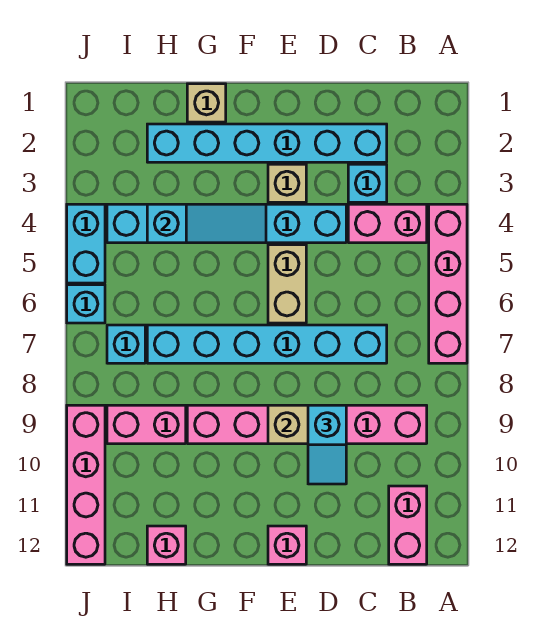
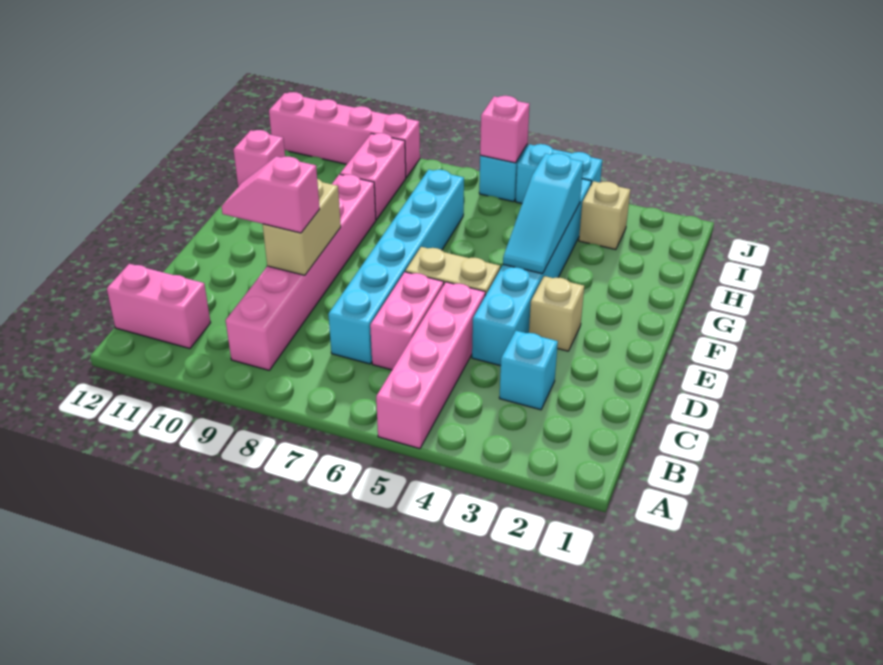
pink 1x4 brick [429,204,467,363] -> pink 1x4 brick turned to [376,282,485,449]
pink 1x2 brick [348,204,427,243] -> pink 1x2 brick moved to [370,272,444,370]
cyan 1x6 brick [147,124,387,162] -> none
cyan 1x2 slope [308,405,346,484] -> pink 1x2 slope [221,156,320,233]
pink 1x1 brick [268,526,306,564] -> pink 1x1 brick moved to [480,96,530,163]
tan 1x1 brick [187,84,226,122] -> tan 1x1 brick moved to [579,181,630,250]
cyan 1x1 brick [107,325,145,363] -> none

